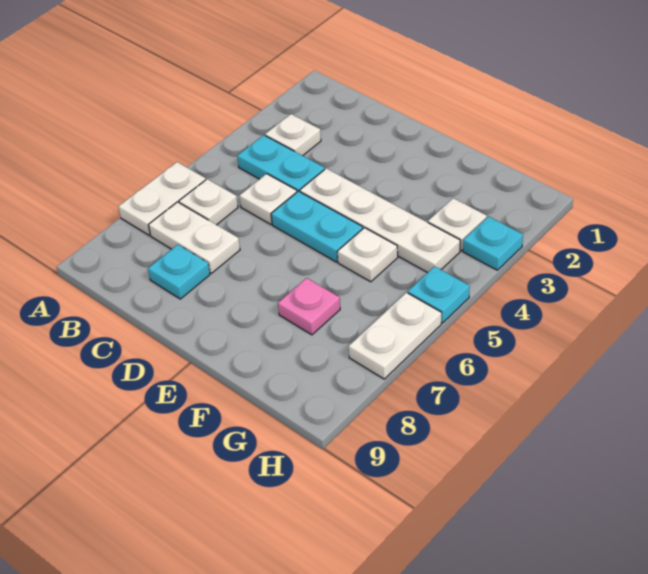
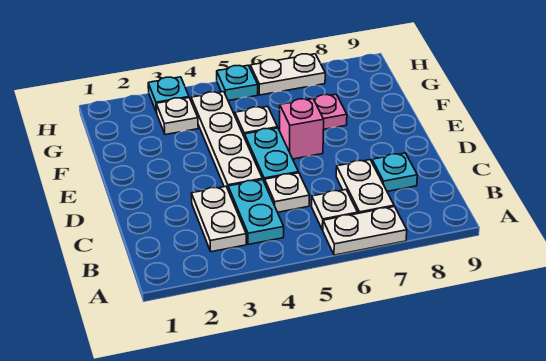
white 1x1 plate [265,114,321,156] -> white 1x2 plate [191,186,246,252]
none -> pink 1x1 brick [280,99,324,159]

